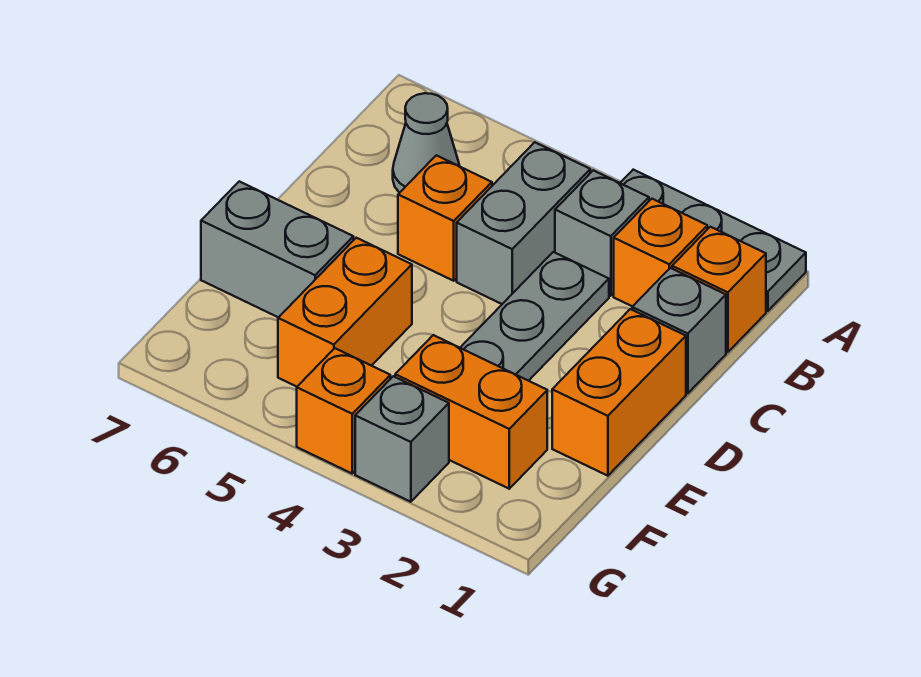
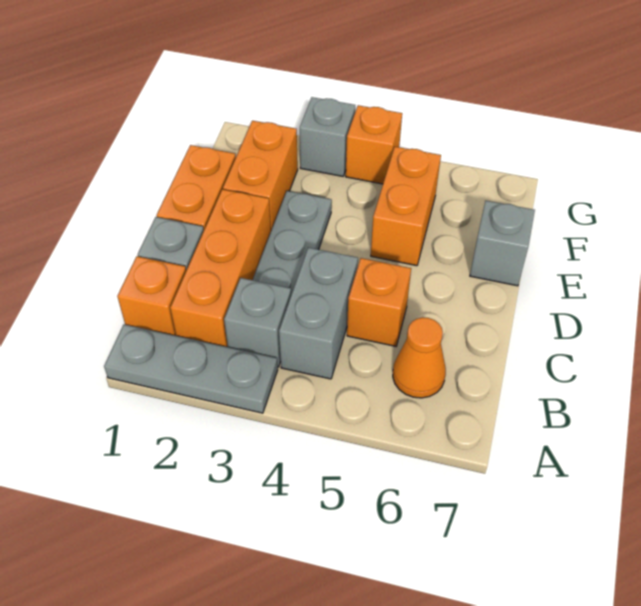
orange 1x1 brick [614,199,707,307] -> orange 1x3 brick [170,189,271,347]
grey 1x1 cone [393,93,460,193] -> orange 1x1 cone [393,317,446,398]
grey 1x2 brick [201,181,353,318] -> grey 1x1 brick [470,201,535,286]
orange 1x2 brick [395,335,547,489] -> orange 1x2 brick turned to [223,121,298,230]

